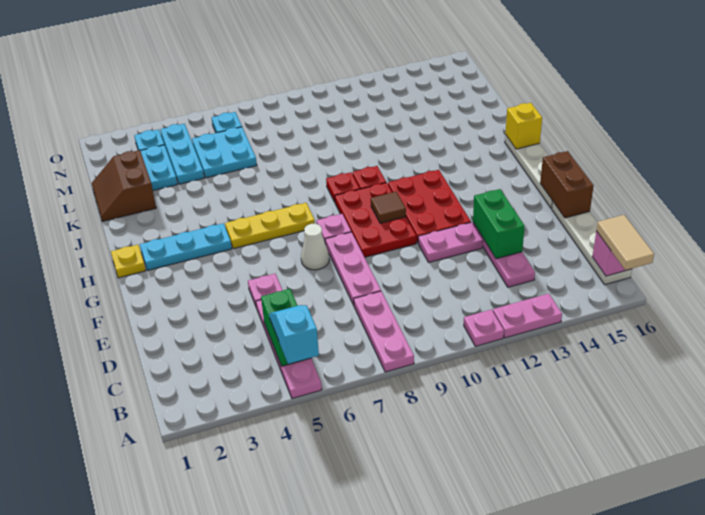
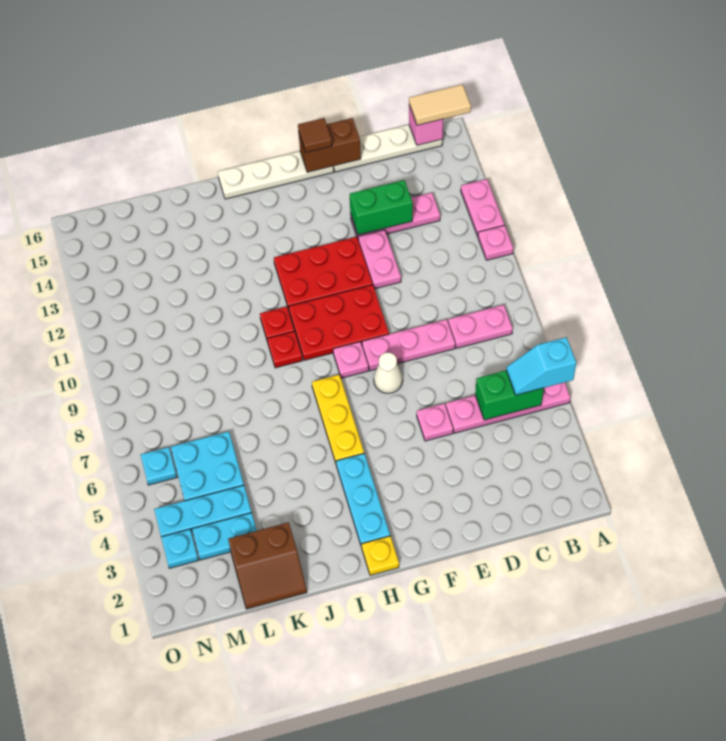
pink 1x3 plate [354,291,414,372] -> pink 1x2 plate [448,305,513,348]
brown 1x1 tile [371,192,406,223] -> brown 1x1 tile moved to [298,118,332,152]
yellow 1x1 brick [505,103,542,149] -> none

